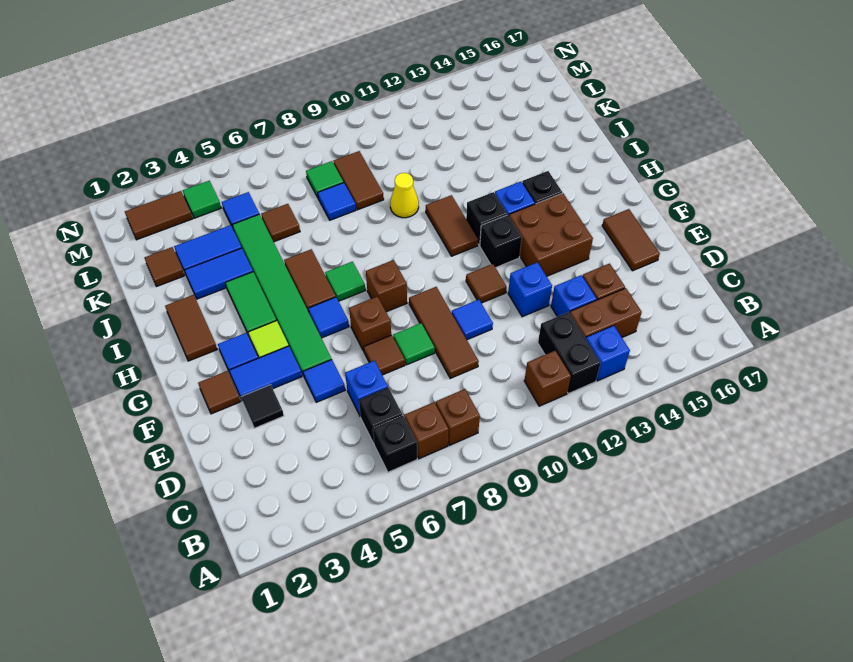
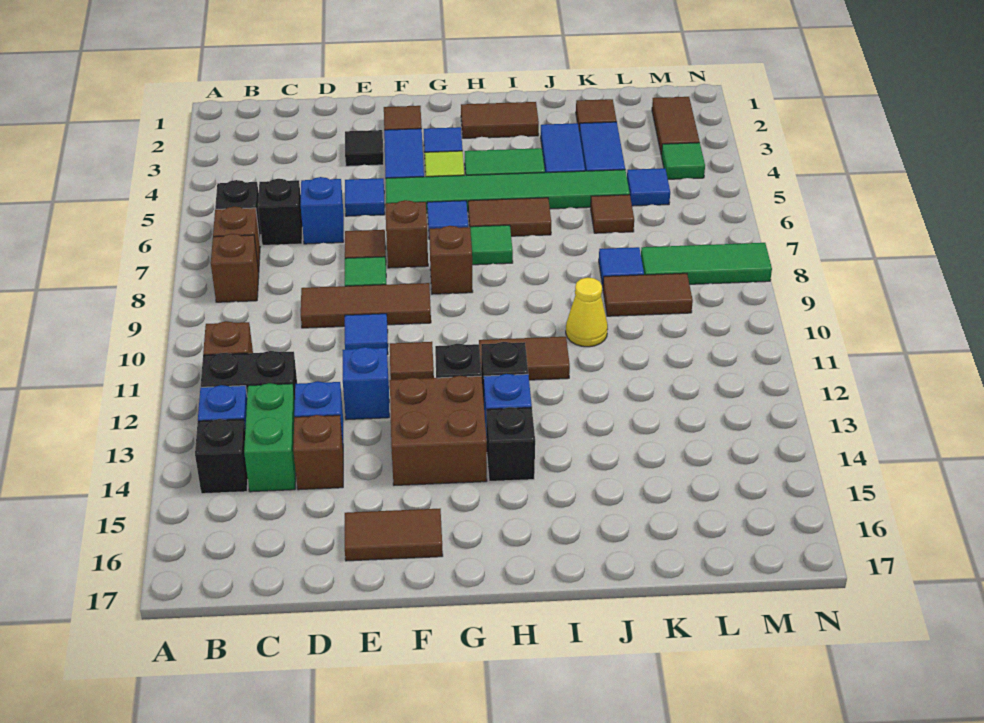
none -> black 1x1 brick [195,419,248,494]
brown 1x2 brick [570,288,642,339] -> green 1x2 brick [244,383,296,492]
green 1x1 tile [306,161,344,197] -> green 1x3 tile [641,243,772,284]

